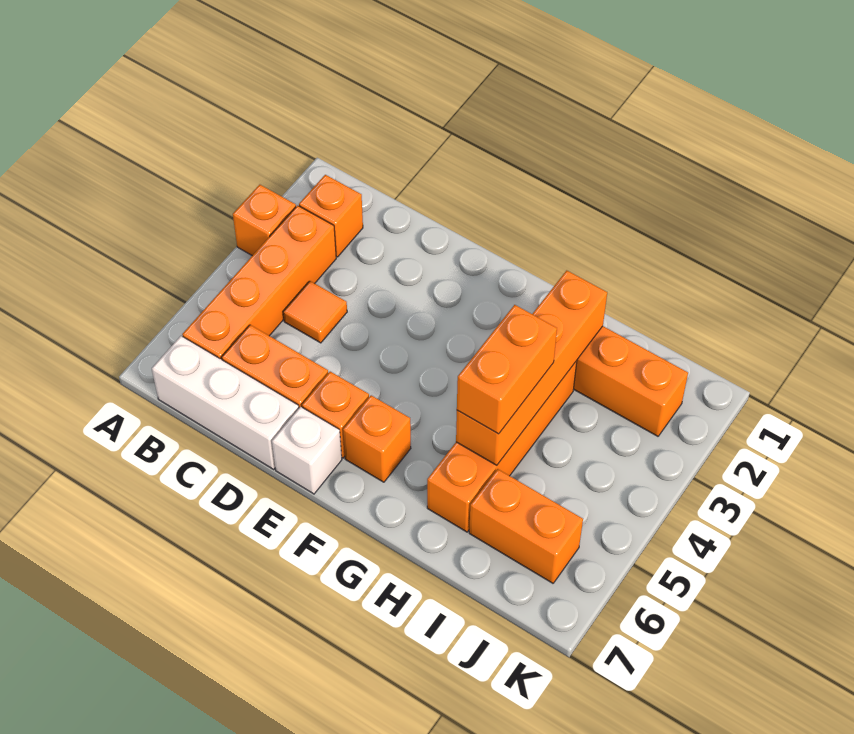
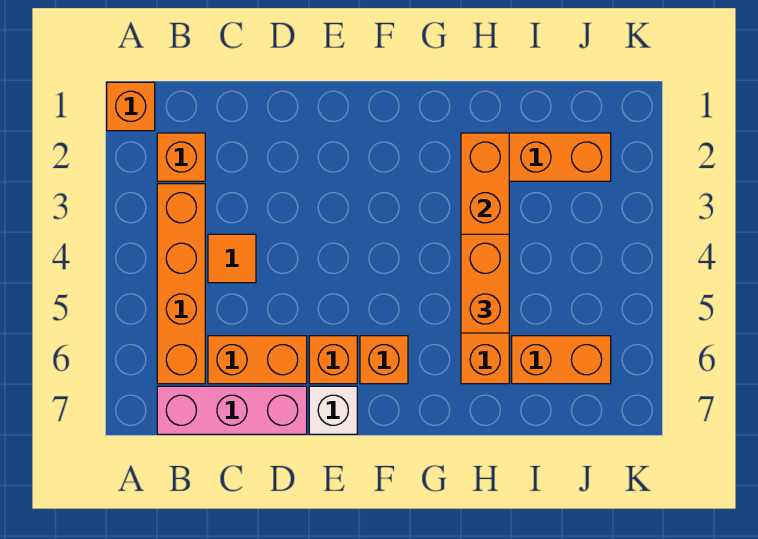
orange 1x1 brick [233,185,296,256] -> orange 1x1 brick moved to [107,82,155,131]
white 1x3 brick [152,336,299,469] -> pink 1x3 brick [157,386,307,434]

